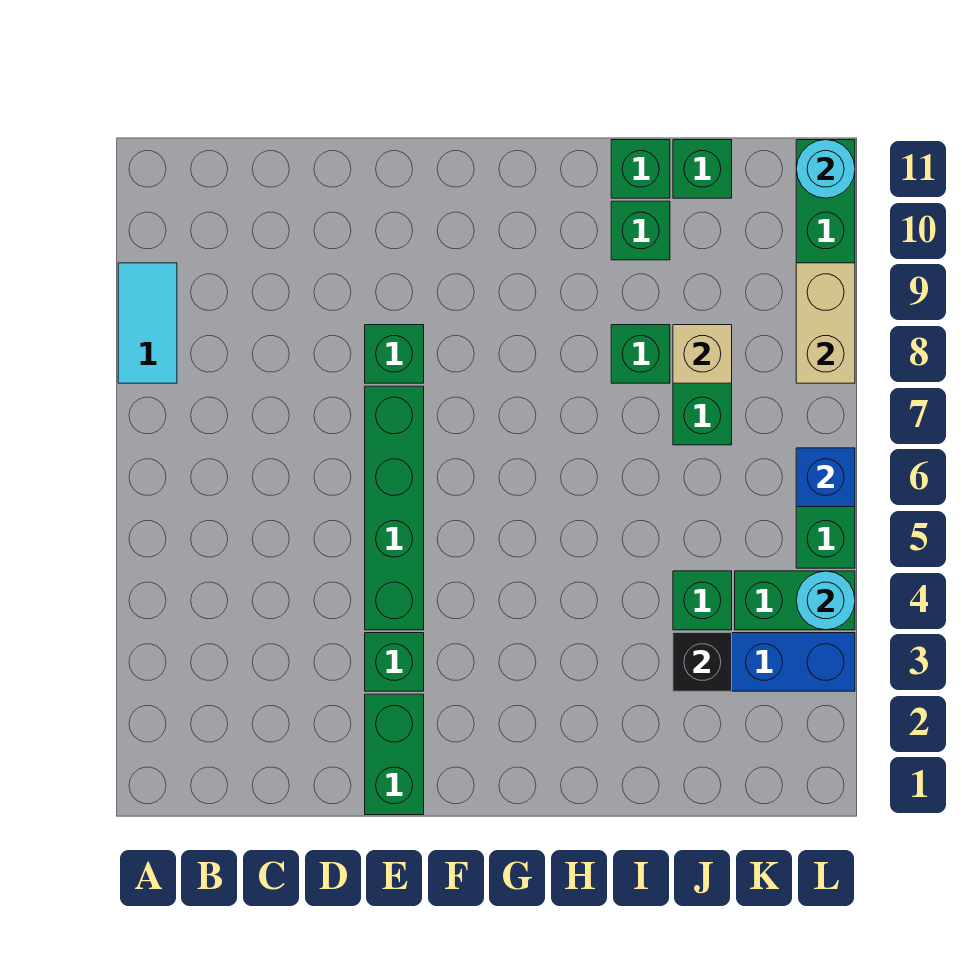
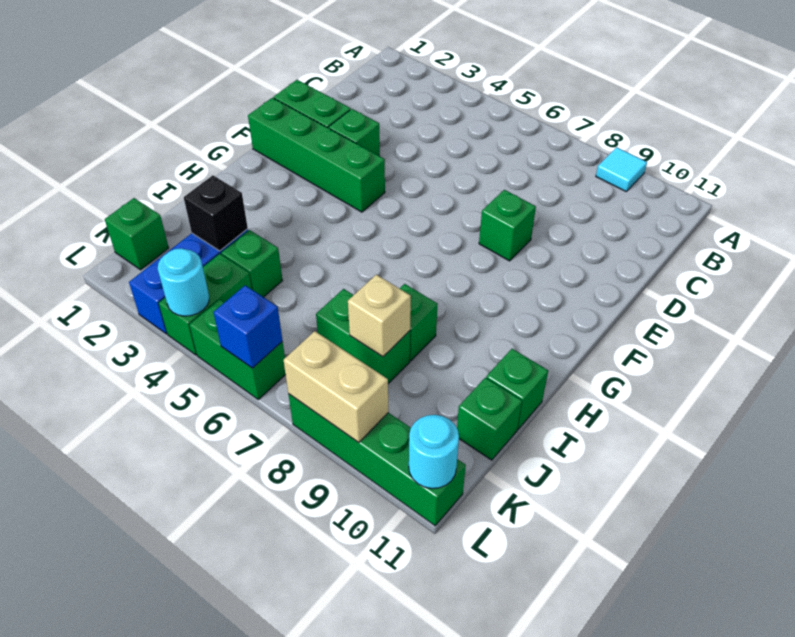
cyan 1x2 tile [118,263,177,383] -> cyan 1x1 tile [596,147,647,192]
green 1x4 brick [365,386,424,630] -> green 1x4 brick moved to [248,98,385,212]
green 1x1 brick [611,201,670,260] -> green 1x1 brick moved to [105,198,169,270]

